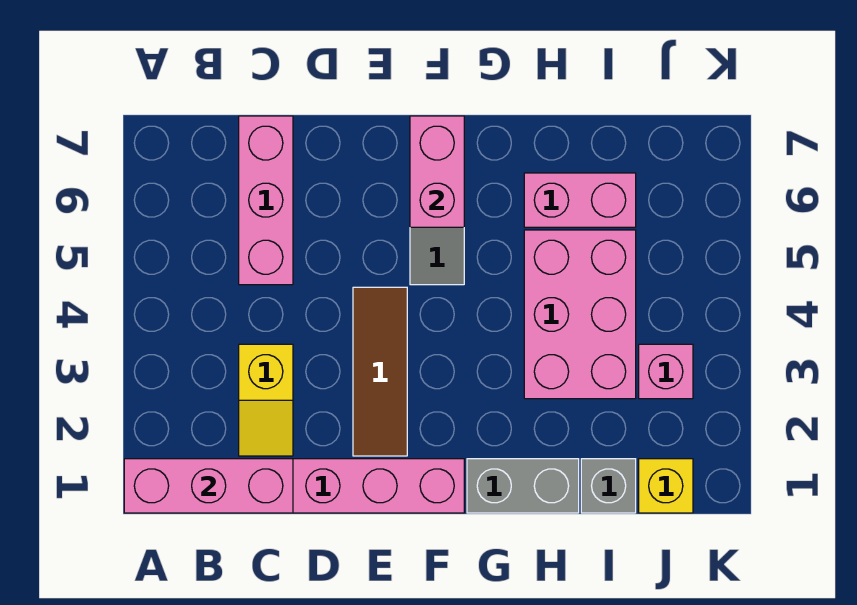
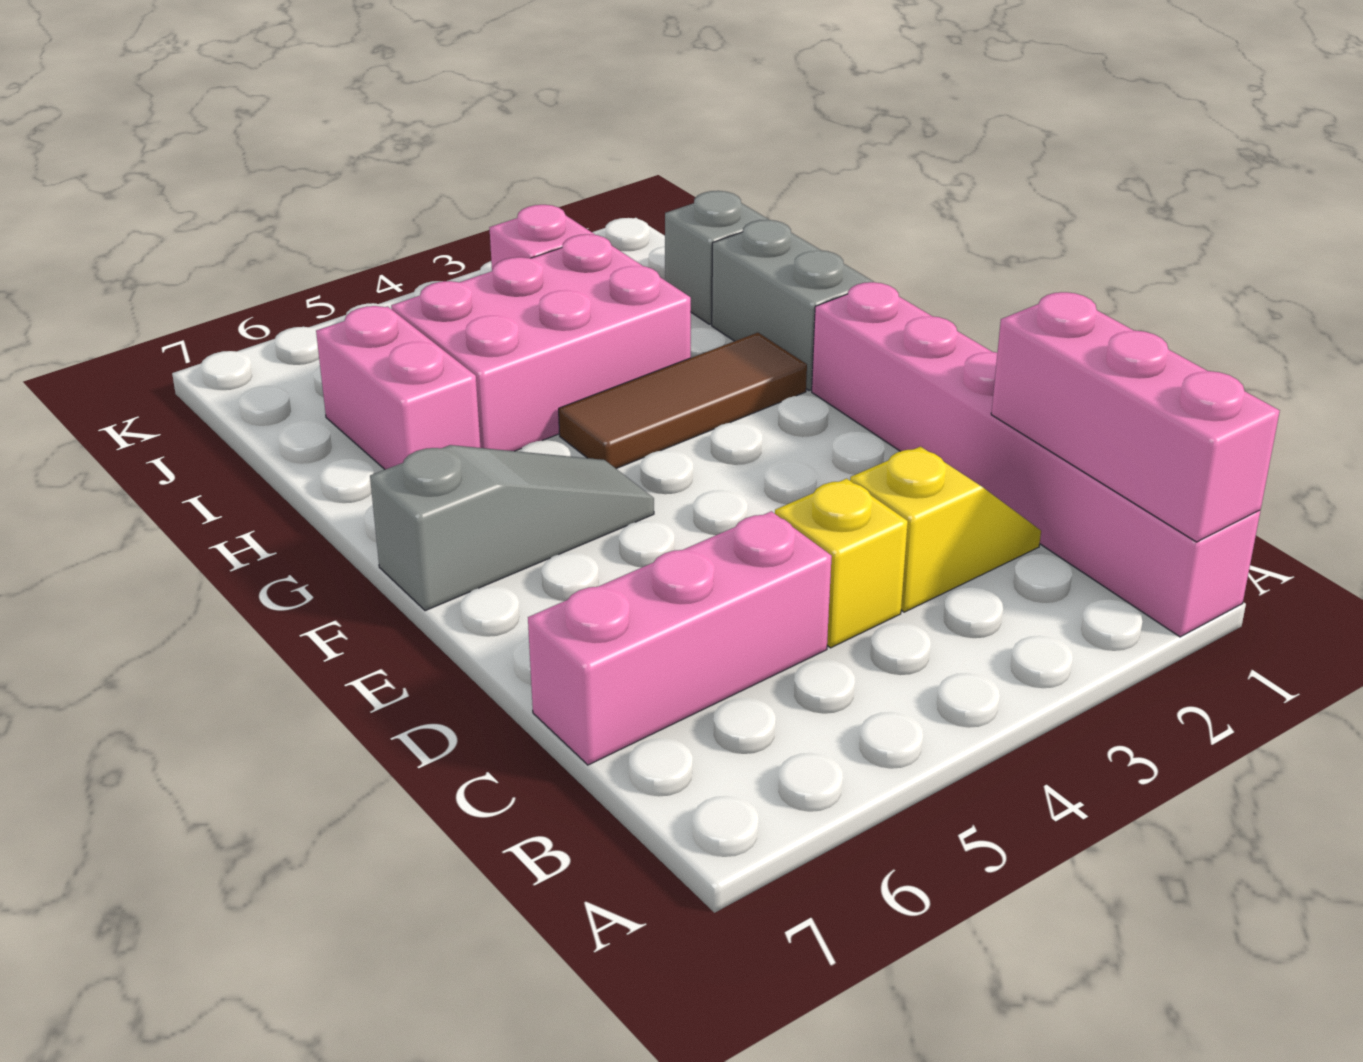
brown 1x3 tile [353,287,407,456] -> brown 1x3 tile moved to [559,333,807,468]
pink 1x2 brick [410,116,464,227] -> none
yellow 1x1 brick [639,459,693,513] -> yellow 1x1 brick moved to [775,479,908,648]

